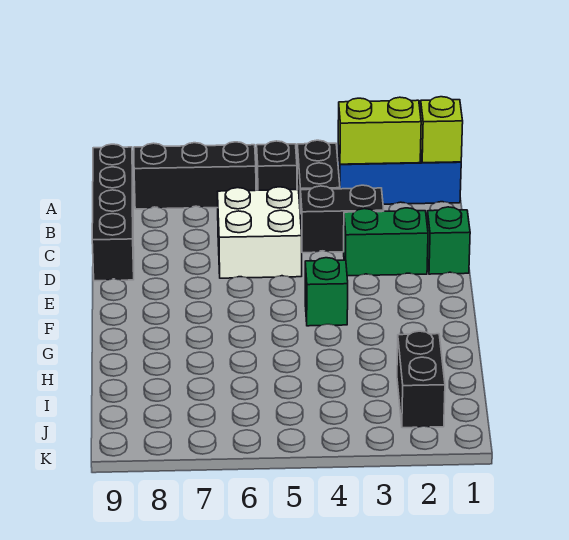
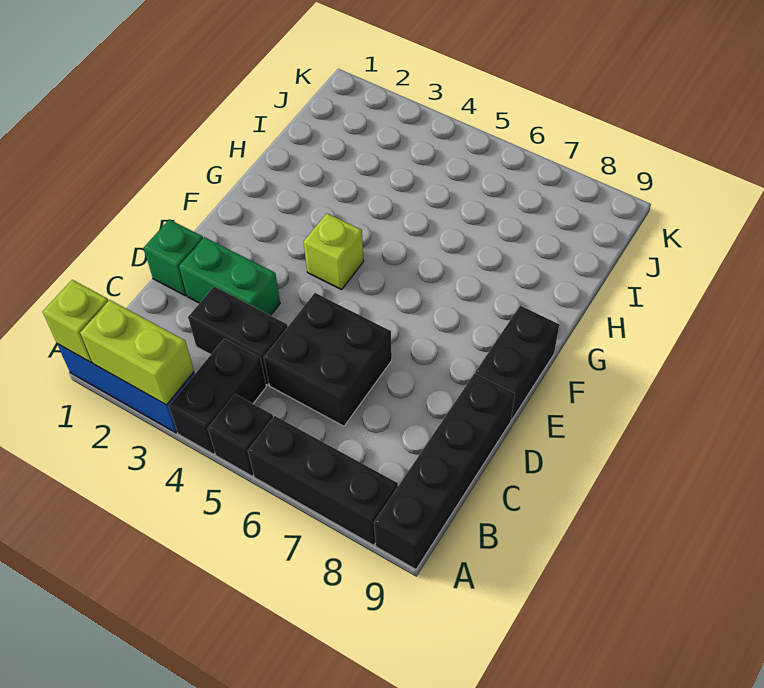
white 2x2 brick [218,187,302,278] -> black 2x2 brick [264,293,392,426]
green 1x1 brick [305,258,348,326] -> lime 1x1 brick [304,213,364,290]
black 1x2 brick [397,331,445,428] -> black 1x2 brick moved to [476,305,559,420]

